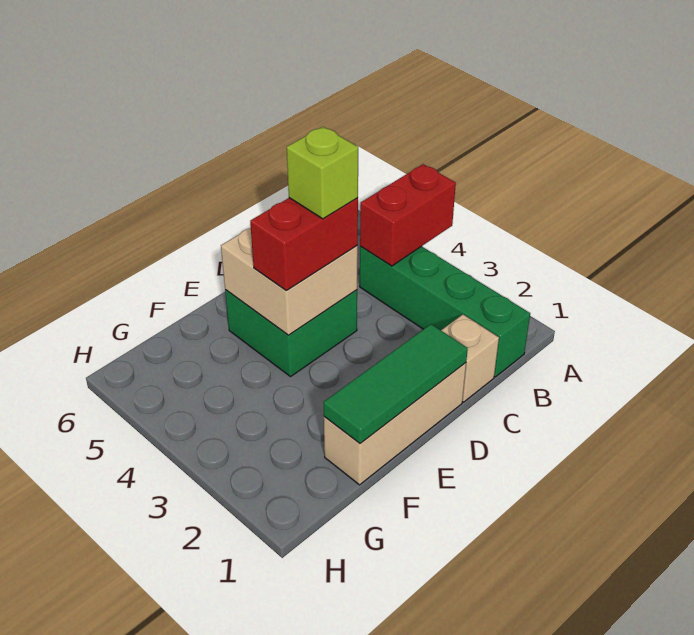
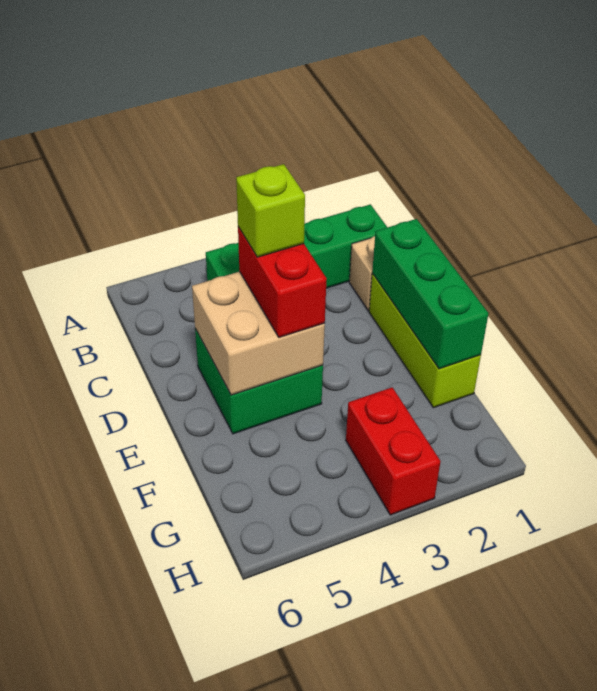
red 1x2 brick [360,164,456,266] -> red 1x2 brick moved to [346,387,441,515]
tan 1x3 brick [324,363,466,485] -> lime 1x3 brick [369,274,481,408]
green 1x3 tile [323,324,468,443] -> green 1x3 brick [372,219,488,369]

